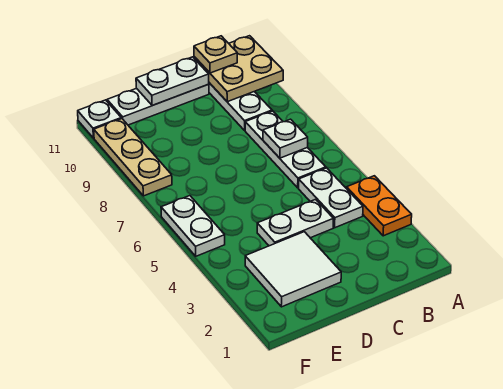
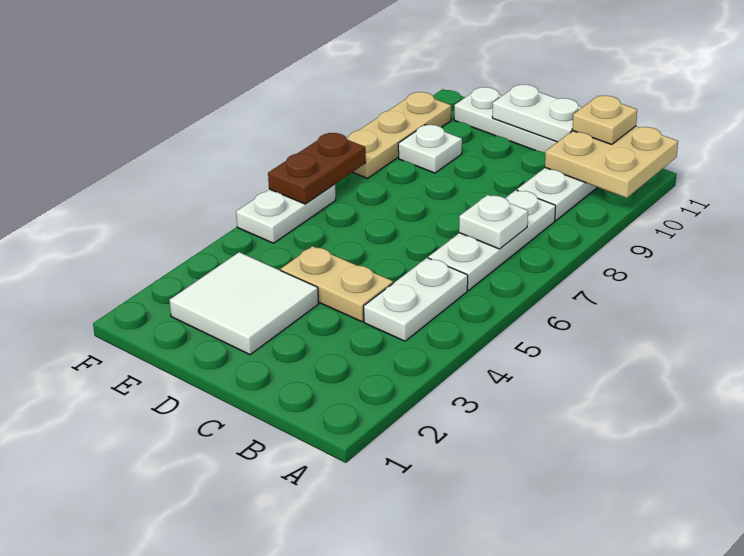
orange 1x2 plate [347,176,412,236] -> none
white 1x2 plate [257,199,333,246] -> tan 1x2 plate [281,246,393,322]
none -> brown 1x2 plate [268,133,366,204]
white 1x1 plate [78,100,121,138] -> white 1x1 plate moved to [398,125,462,173]

